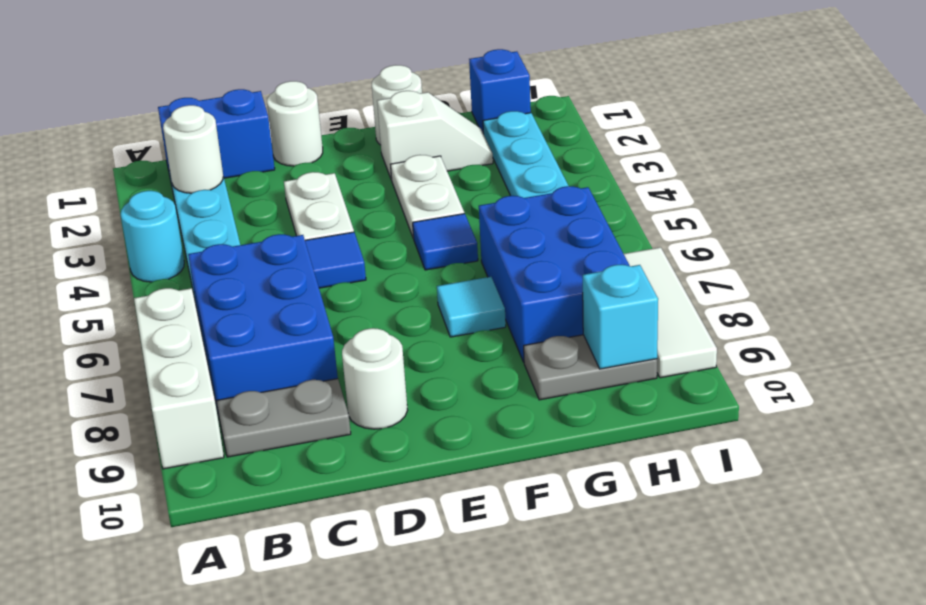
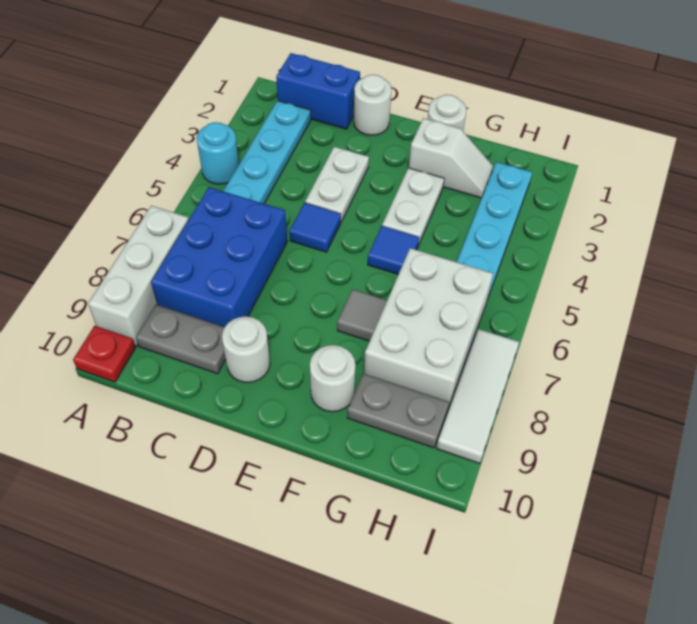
none -> red 1x1 plate [73,326,136,382]
white 1x1 round brick [163,105,223,193] -> white 1x1 round brick moved to [310,345,355,412]
cyan 1x1 tile [437,277,506,337] -> grey 1x1 tile [337,289,387,341]
blue 2x3 brick [479,186,630,362] -> white 2x3 brick [364,248,493,408]
blue 1x1 brick [469,49,531,132] -> none
cyan 1x1 brick [583,265,658,369] -> none

